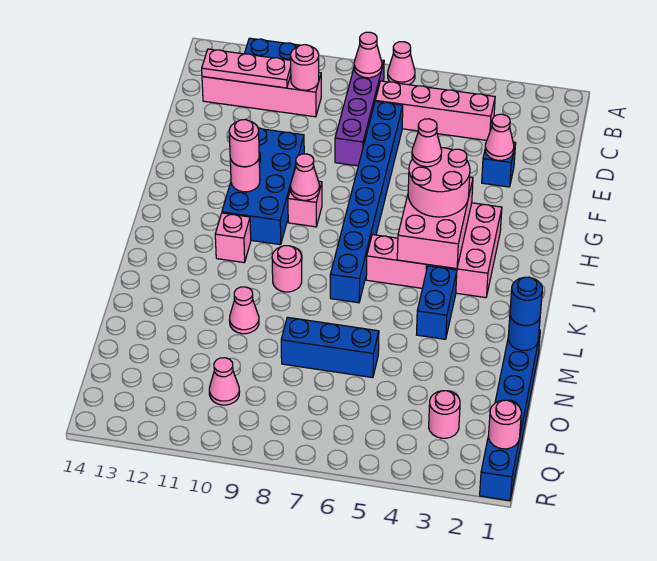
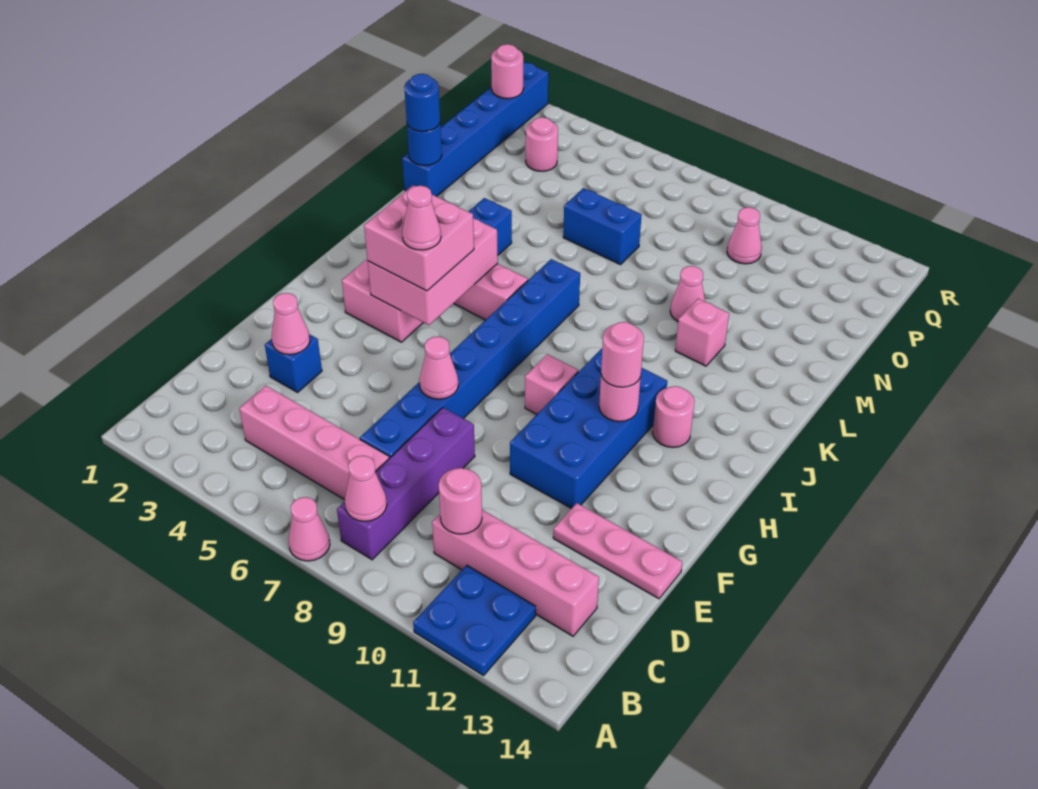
pink 1x3 plate [202,49,291,88] -> pink 1x3 plate moved to [553,503,682,599]
pink 2x2 round brick [408,148,470,217] -> pink 2x2 brick [364,186,474,291]
pink 1x1 cone [291,154,319,200] -> pink 1x1 cone moved to [420,336,458,399]
pink 1x1 brick [215,213,251,263] -> pink 1x1 brick moved to [675,299,729,366]
pink 1x1 round brick [272,246,302,292] -> pink 1x1 round brick moved to [653,386,695,447]
blue 1x3 brick [281,317,379,378] -> blue 1x2 brick [563,188,642,265]

